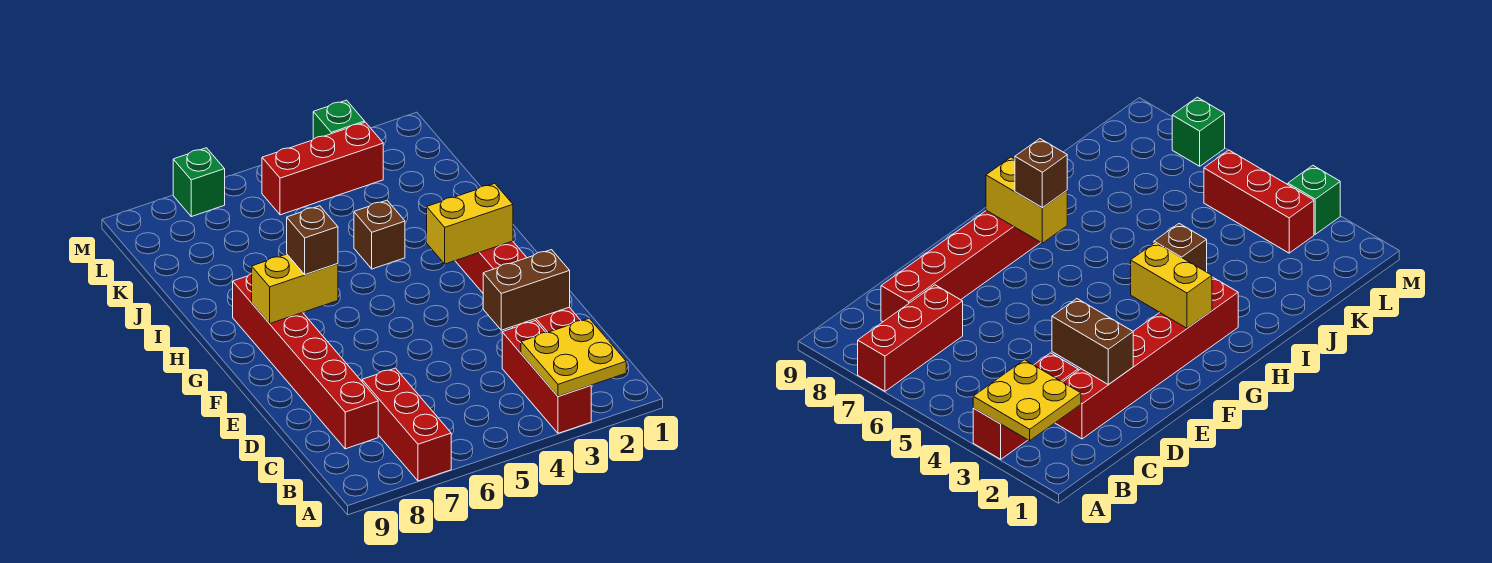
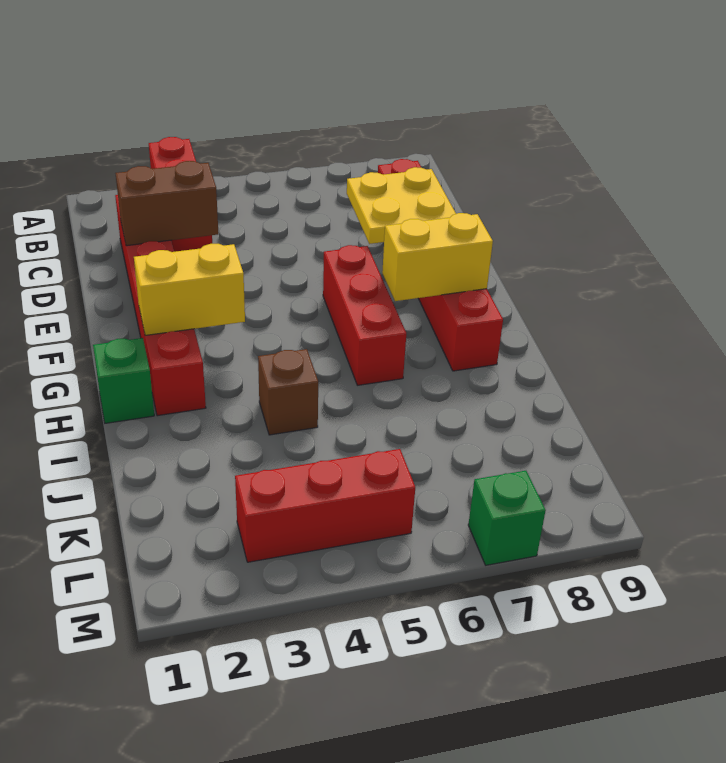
yellow 2x2 plate [521,318,626,396] -> yellow 2x2 plate moved to [347,167,456,244]
red 1x3 brick [362,368,451,481] -> red 1x3 brick moved to [323,245,406,385]
brown 1x1 brick [287,206,338,275] -> none
green 1x1 brick [313,100,365,139] -> green 1x1 brick moved to [93,338,154,423]

